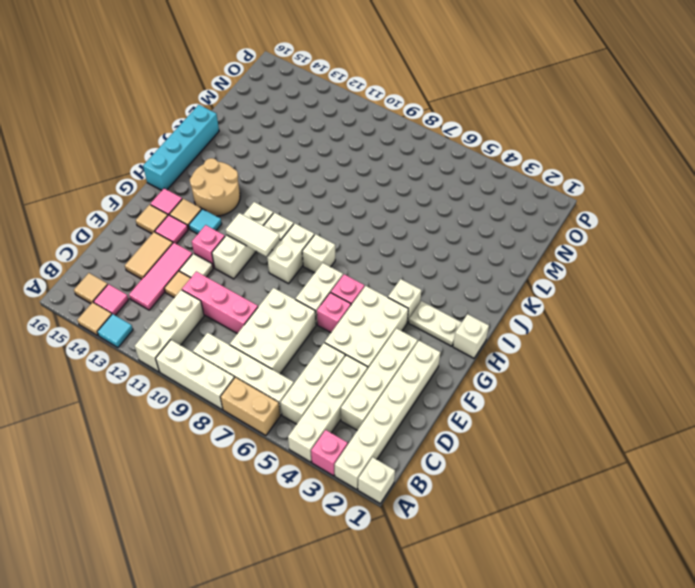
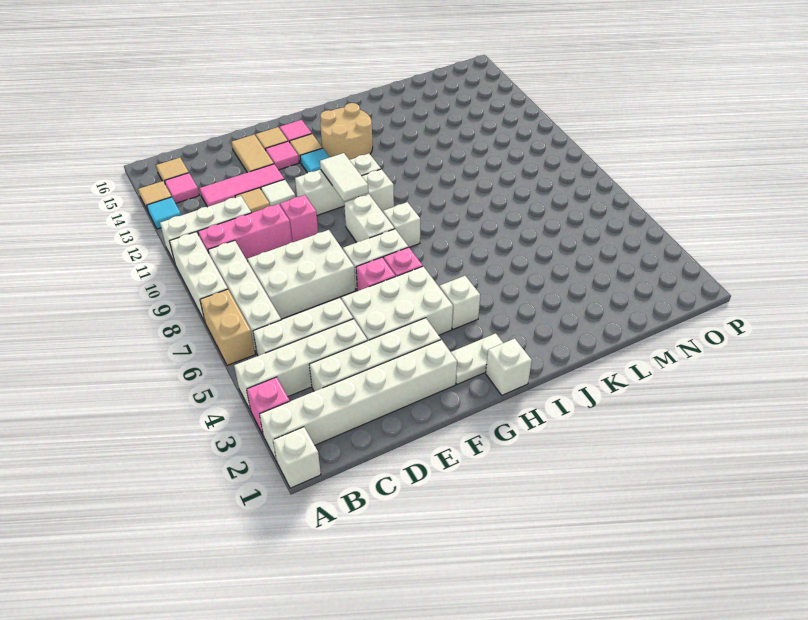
pink 1x3 brick [182,271,258,334] -> pink 1x3 brick turned to [198,204,292,261]
tan 1x2 tile [125,232,173,279] -> tan 1x2 tile turned to [231,135,274,173]
pink 1x1 brick [192,225,225,268] -> pink 1x1 brick moved to [280,195,318,242]
white 1x2 brick [267,223,314,284] -> white 1x2 brick turned to [344,194,395,242]
white 1x2 plate [409,301,462,346] -> white 1x2 plate turned to [451,333,503,384]
cyan 1x4 brick [143,105,219,190] -> none

